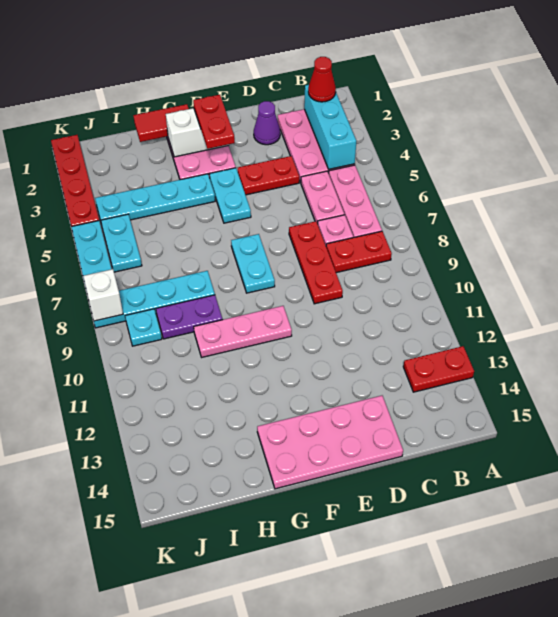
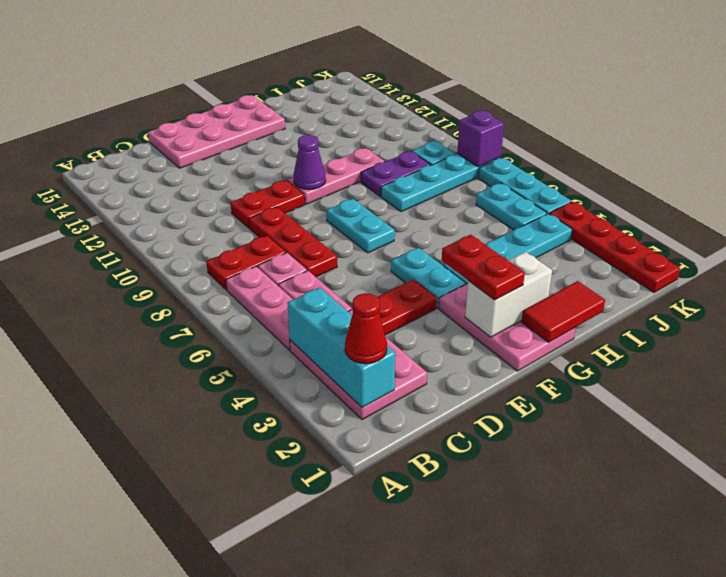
red 1x2 plate [403,346,474,392] -> red 1x2 plate moved to [231,180,305,228]
purple 1x1 cone [254,101,280,145] -> purple 1x1 cone moved to [293,135,326,190]
white 1x1 brick [83,269,123,321] -> purple 1x1 brick [457,110,504,167]

